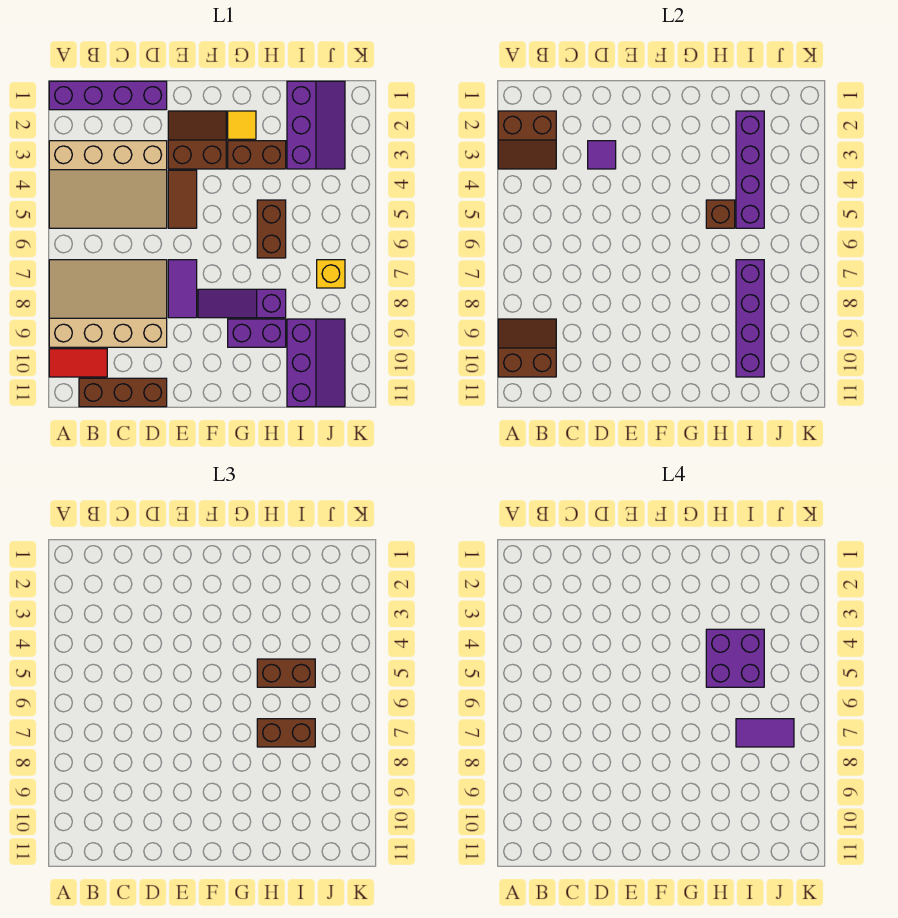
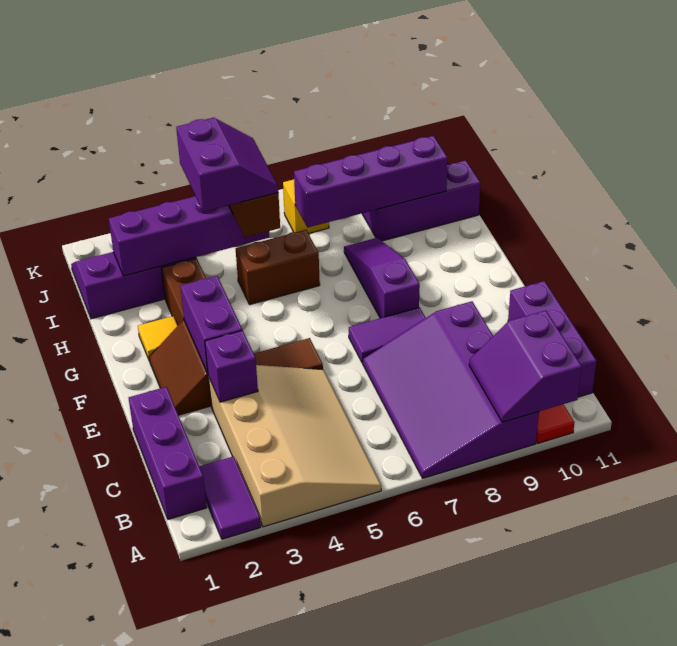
purple 1x4 brick [49,81,167,110] -> purple 1x3 brick [129,387,207,519]
brown 2x2 slope [498,111,556,169] -> none
tan 3x4 slope [49,260,167,347] -> purple 3x4 slope [363,301,539,478]
brown 2x2 slope [498,319,556,377] -> purple 2x2 slope [469,310,582,422]
brown 1x3 brick [79,378,167,407] -> purple 1x3 brick [508,281,596,397]
purple 1x1 tile [588,141,616,169] -> purple 1x1 brick [205,330,258,402]
purple 1x3 slope [198,289,286,318] -> purple 1x3 slope turned to [344,238,420,318]
purple 1x2 brick [228,319,286,347] -> purple 1x2 brick moved to [180,276,242,373]
purple 2x2 brick [706,629,764,687] -> purple 2x2 slope [176,118,278,212]
brown 1x1 brick [706,200,735,228] -> none
brown 1x2 brick [257,719,315,747] -> none
purple 1x2 tile [736,719,794,747] -> purple 1x2 tile moved to [199,456,261,539]

